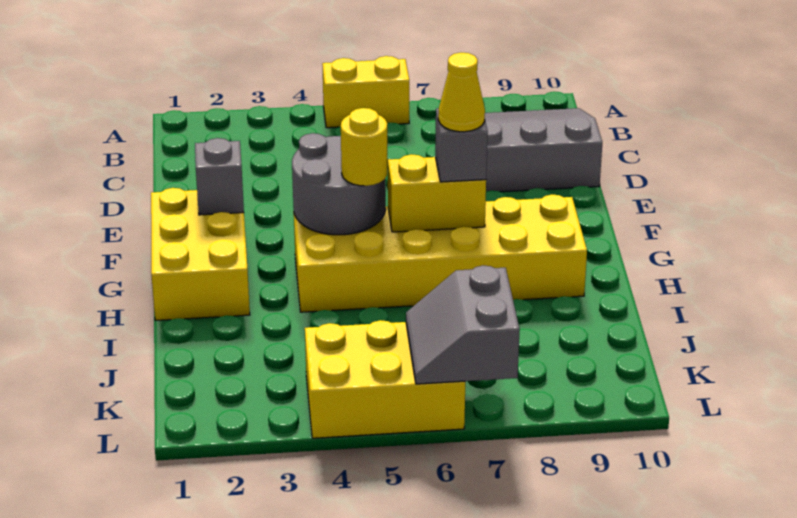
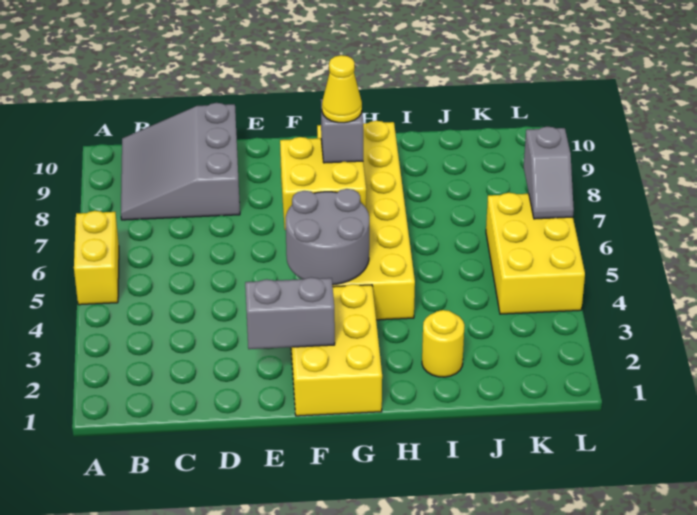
yellow 2x3 brick [151,188,250,320] -> yellow 2x3 brick turned to [291,284,382,416]
grey 1x1 brick [195,138,244,215] -> grey 1x2 brick [245,277,335,349]
yellow 1x1 round brick [341,108,387,186] -> yellow 1x1 round brick moved to [422,310,464,377]
yellow 1x2 brick [387,154,486,232] -> yellow 2x2 brick [280,137,366,230]
grey 2x2 slope [406,265,520,384] -> grey 1x2 slope [524,126,574,219]

